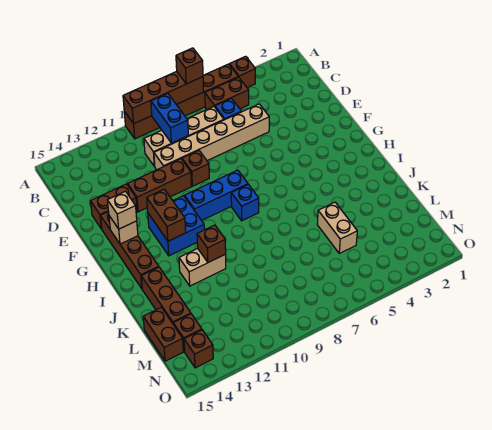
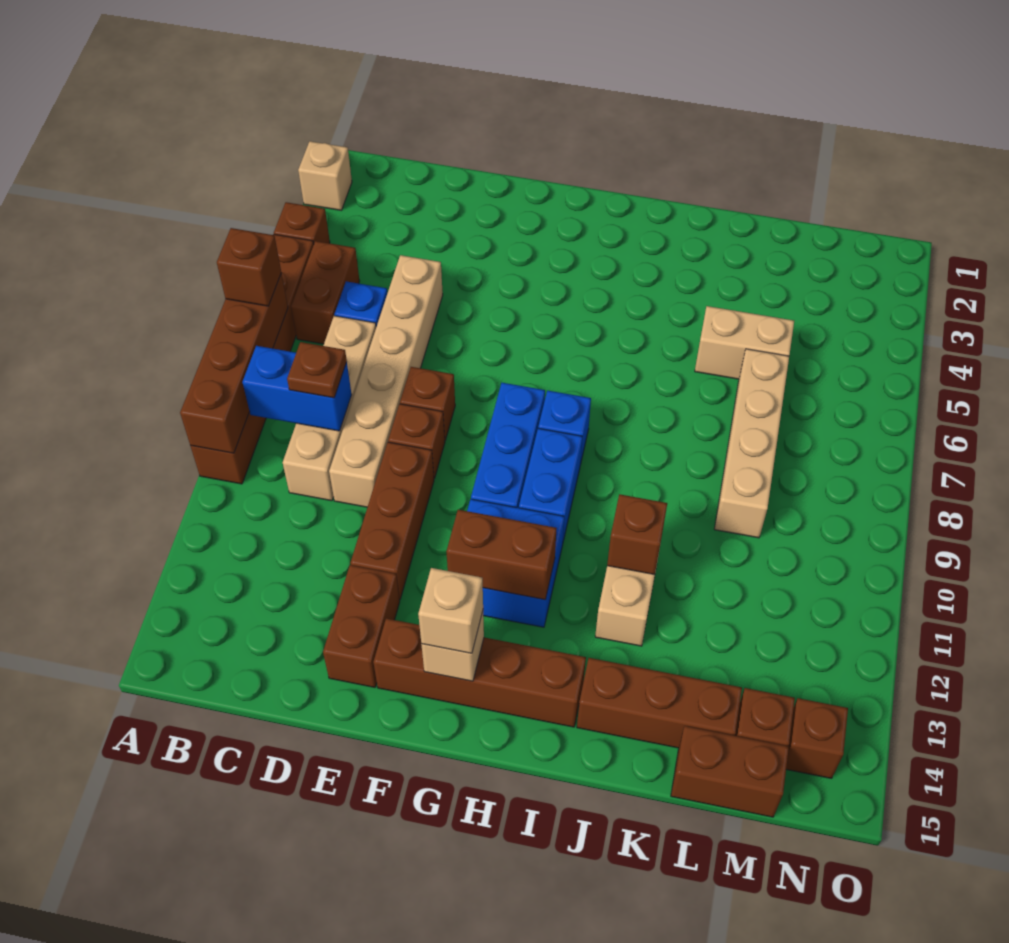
none -> tan 1x1 brick [298,141,352,210]
none -> brown 1x1 plate [287,342,347,398]
none -> brown 1x1 brick [400,367,455,440]
none -> blue 1x2 brick [519,428,582,541]
none -> tan 1x4 brick [714,349,789,538]

